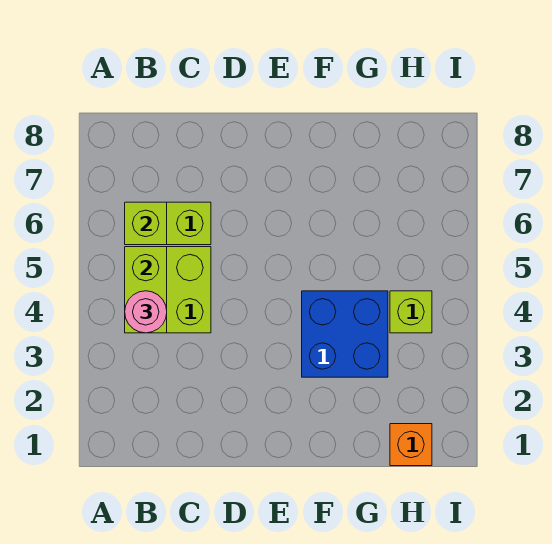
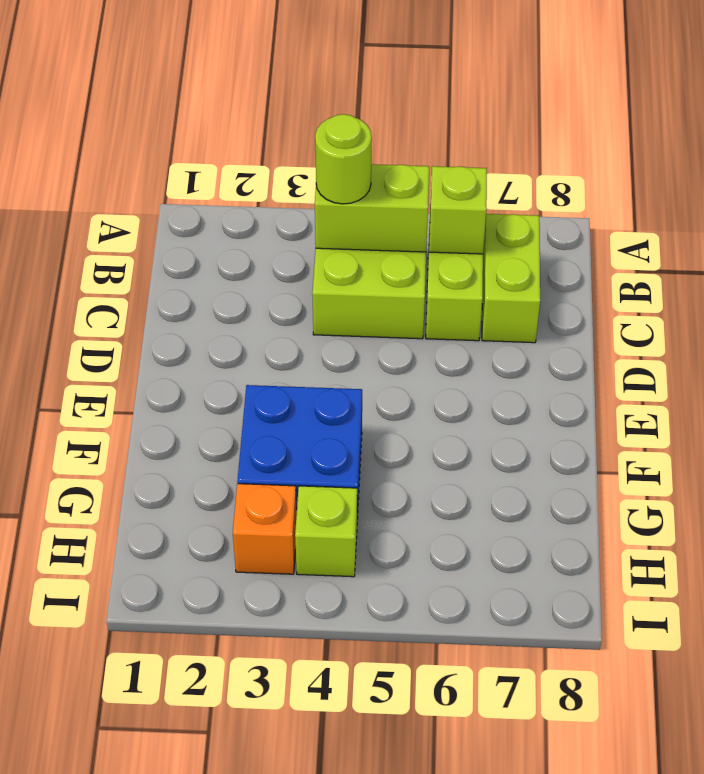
pink 1x1 round brick [125,291,167,333] -> lime 1x1 round brick [315,114,372,204]
none -> lime 1x2 brick [482,214,540,343]
orange 1x1 brick [390,424,432,466] -> orange 1x1 brick moved to [233,484,297,574]

